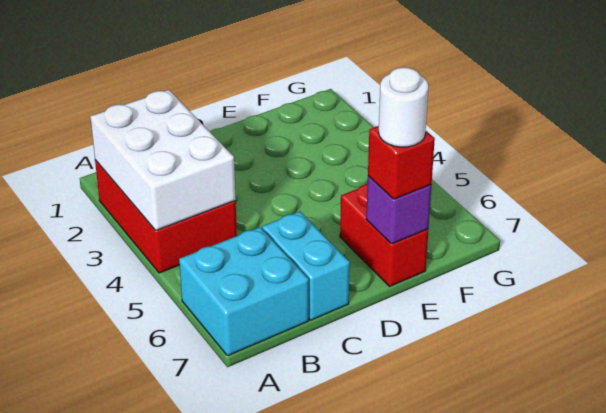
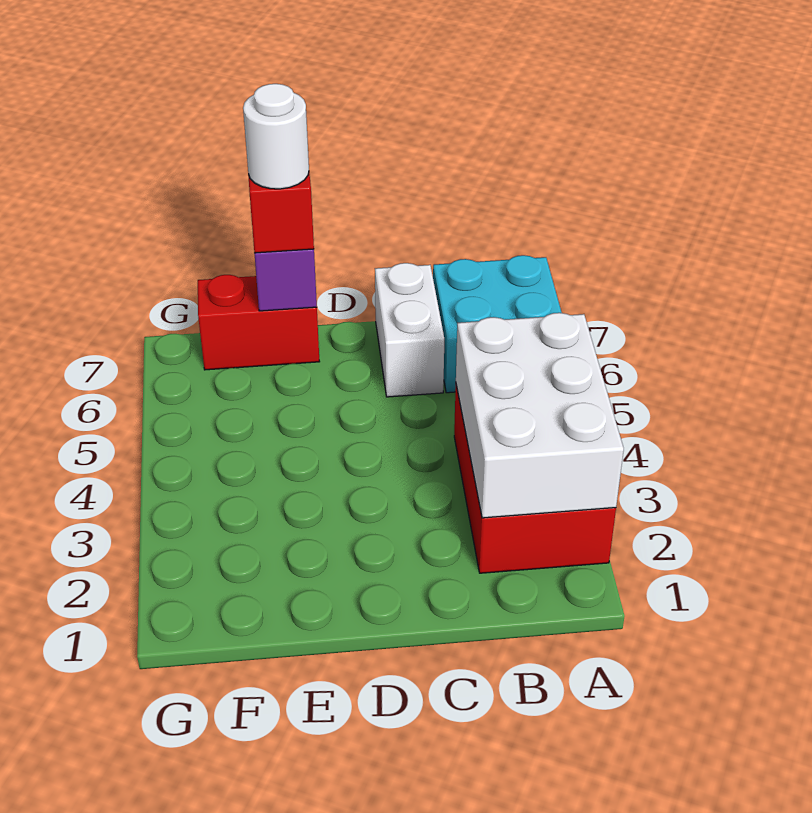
cyan 1x2 brick [262,212,350,320] -> white 1x2 brick [375,263,444,397]
red 1x2 brick [340,184,428,287] -> red 1x2 brick turned to [198,275,320,370]

